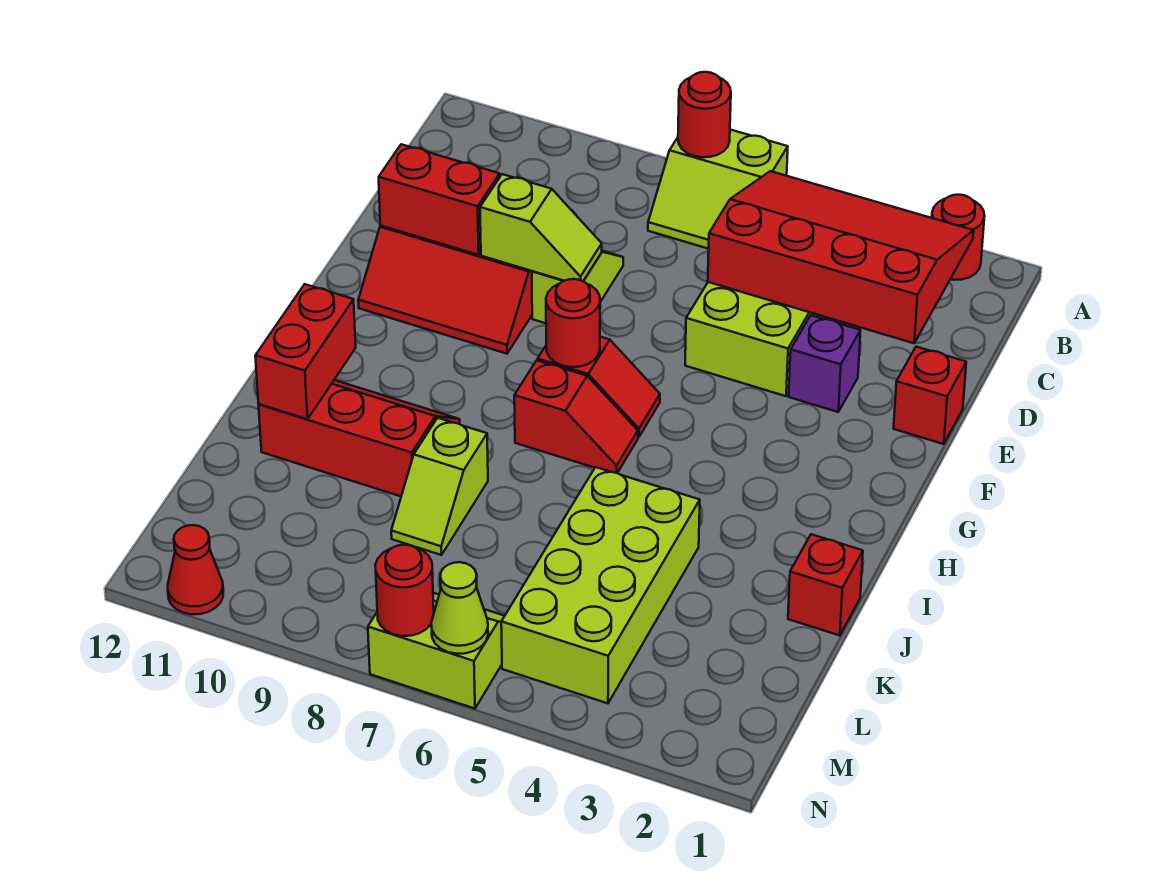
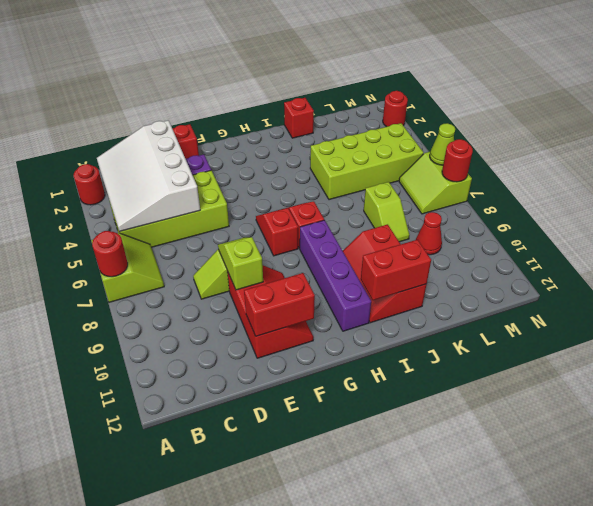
red 3x4 slope [708,171,973,343] -> white 3x4 slope [97,120,200,232]
red 1x2 brick [379,144,500,255] -> red 1x2 brick turned to [244,273,315,336]
red 1x1 round brick [546,279,600,367] -> red 1x1 round brick moved to [383,91,408,127]
none -> purple 1x4 brick [299,220,371,331]
lime 1x2 slope [391,418,488,555] -> lime 1x2 slope turned to [364,182,409,242]
red 1x1 cone [168,525,223,614] -> red 1x1 cone moved to [416,212,442,255]

